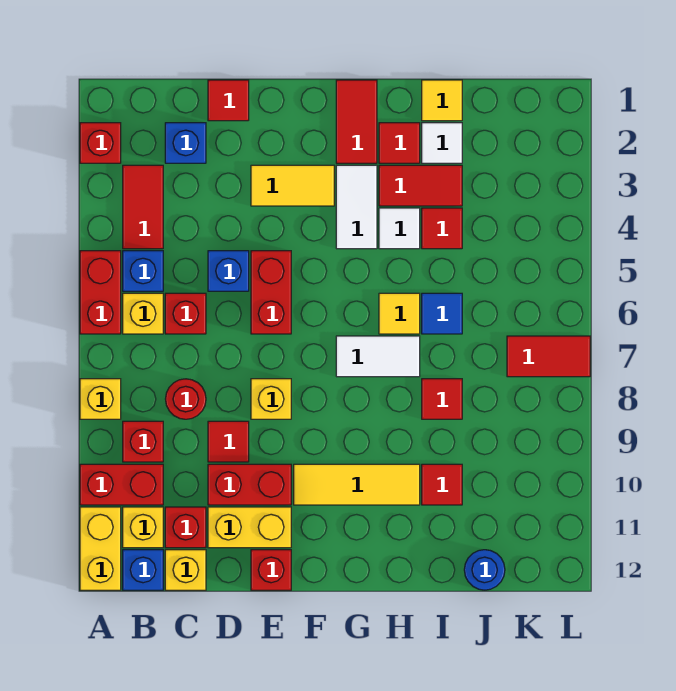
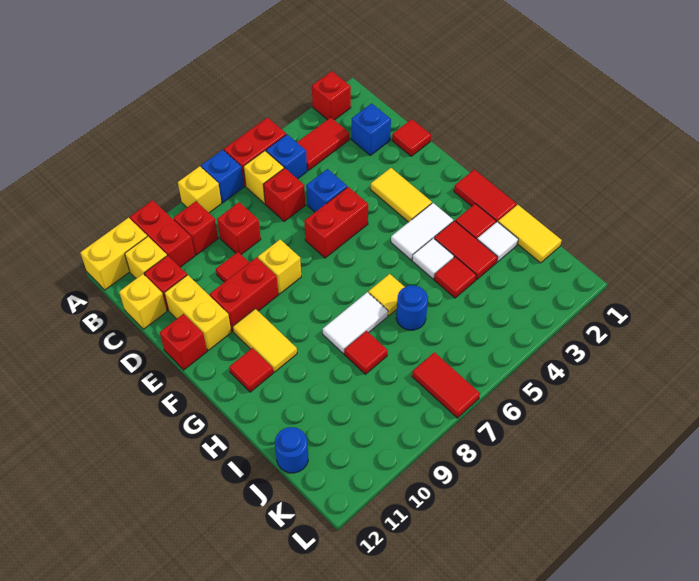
blue 1x1 brick [123,550,163,590] -> blue 1x1 brick moved to [201,150,244,203]
red 1x1 round brick [166,379,206,419] -> red 1x1 brick [217,202,261,255]
red 1x2 brick [208,464,291,505] -> red 1x2 brick turned to [210,257,278,331]
yellow 1x3 tile [294,464,420,505] -> yellow 1x2 tile [233,309,297,372]
red 1x2 tile [336,80,377,163] -> red 1x2 tile turned to [454,169,517,222]
white 1x2 tile [336,336,420,377] -> white 1x2 tile turned to [323,292,388,354]
yellow 1x1 tile [422,80,462,121] -> yellow 1x2 tile [498,205,562,263]
blue 1x1 tile [422,293,462,334] -> blue 1x1 round brick [396,285,428,330]
red 1x1 tile [422,464,462,505] -> red 1x1 tile moved to [229,348,273,392]

